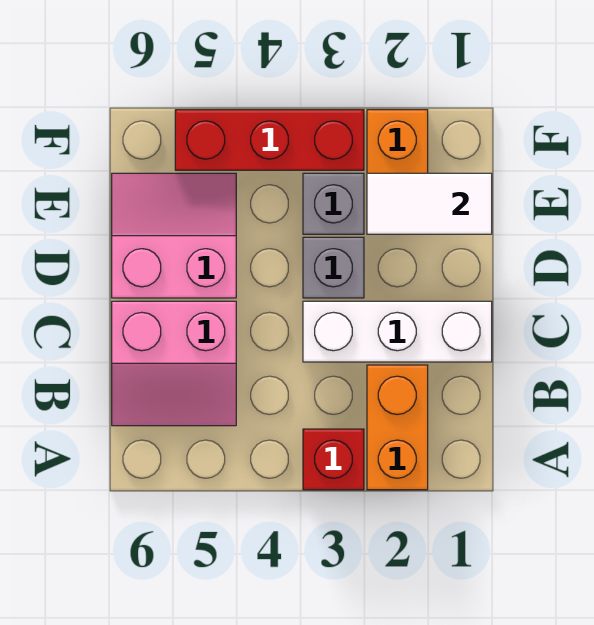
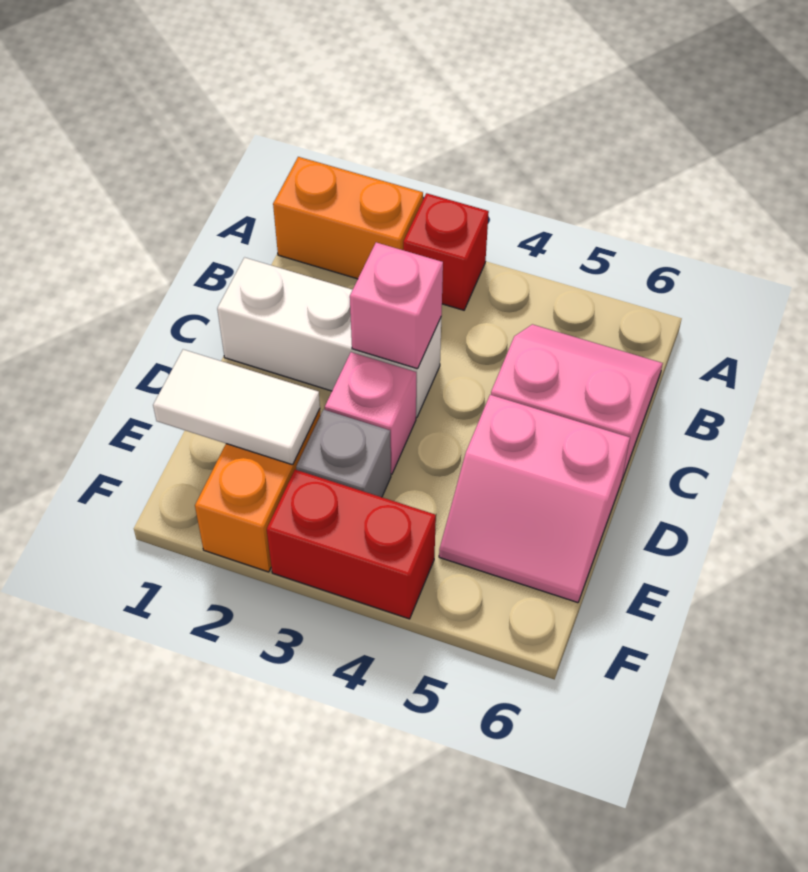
orange 1x2 brick [367,365,428,490] -> orange 1x2 brick turned to [273,157,423,279]
none -> pink 1x1 brick [350,242,443,369]
grey 1x1 brick [303,237,364,298] -> pink 1x1 brick [325,352,416,474]
red 1x3 brick [175,110,364,170] -> red 1x2 brick [267,470,436,619]

